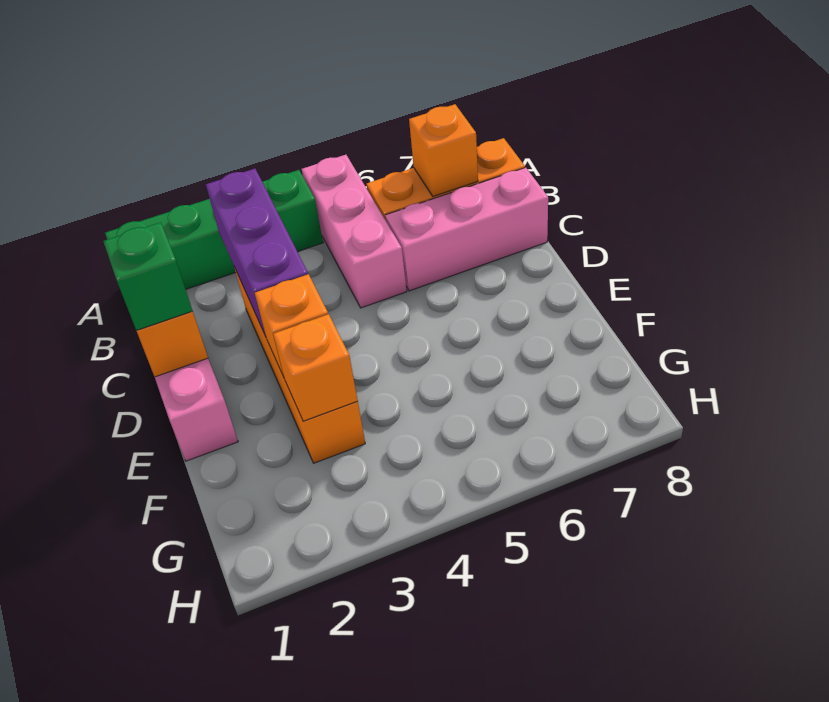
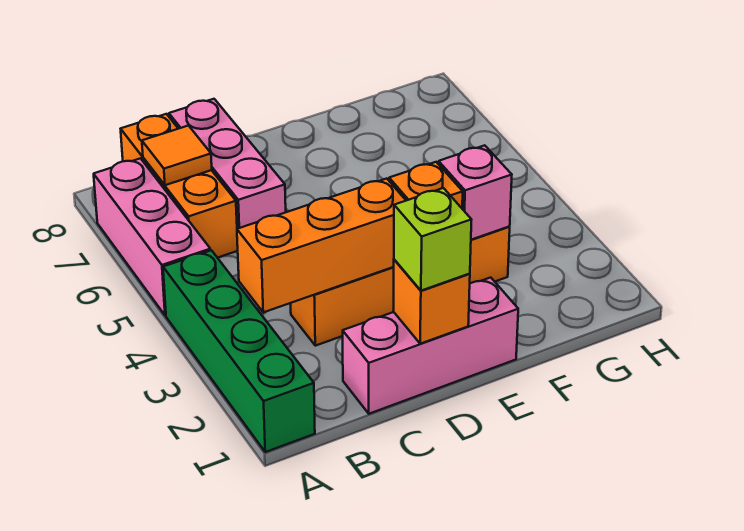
pink 1x3 brick [302,155,407,308] -> pink 1x3 brick turned to [94,158,210,315]
purple 1x3 brick [206,169,308,336] -> orange 1x3 brick [237,179,406,312]
orange 1x1 brick [409,104,478,196] -> orange 1x1 tile [142,126,212,185]
green 1x1 brick [103,222,192,330] -> lime 1x1 brick [394,188,472,291]
orange 1x1 brick [273,314,358,421] -> pink 1x1 brick [439,145,512,240]

